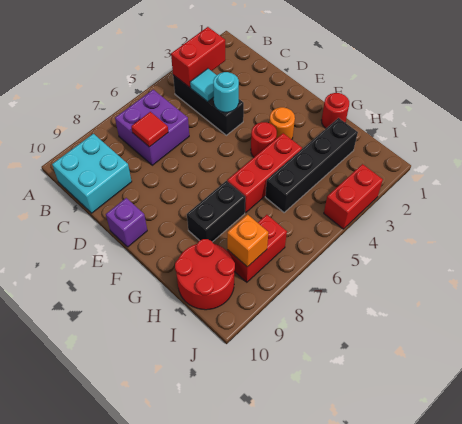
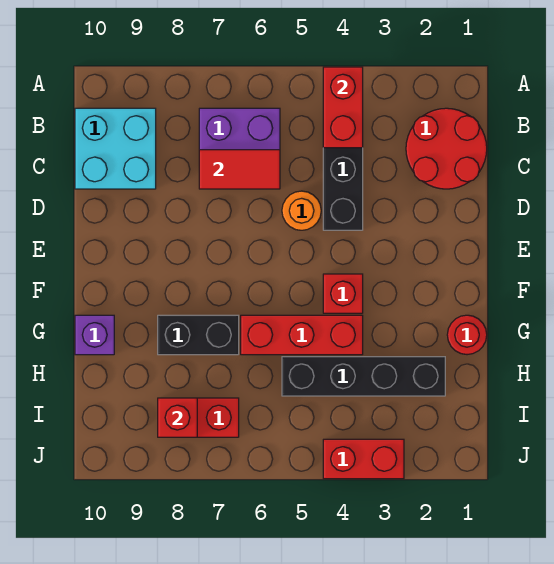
red 1x2 brick [171,27,225,88] -> red 1x2 brick turned to [323,67,363,148]
cyan 1x1 tile [190,69,217,102] -> none
red 1x1 tile [131,112,168,147] -> red 1x2 tile [199,150,280,189]
cyan 1x1 round brick [213,72,239,112] -> none
purple 1x1 brick [106,198,147,247] -> purple 1x1 brick moved to [75,315,114,355]
orange 1x1 round brick [269,107,295,139] -> orange 1x1 round brick moved to [282,191,321,230]
red 1x1 round brick [251,122,277,157] -> red 1x1 brick [323,274,363,313]
red 2x2 round brick [175,239,235,310] -> red 2x2 round brick moved to [406,108,487,189]
orange 1x1 brick [227,215,268,267] -> red 1x1 brick [158,398,197,437]

